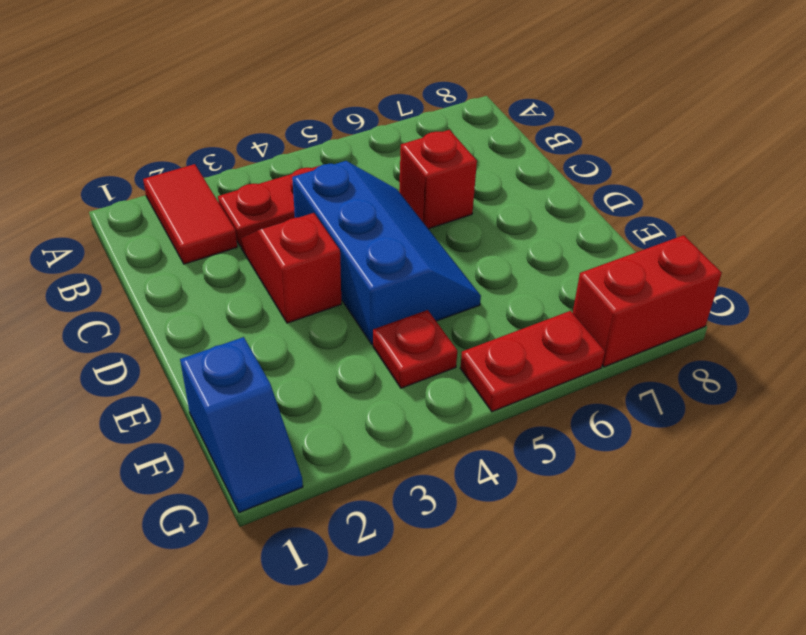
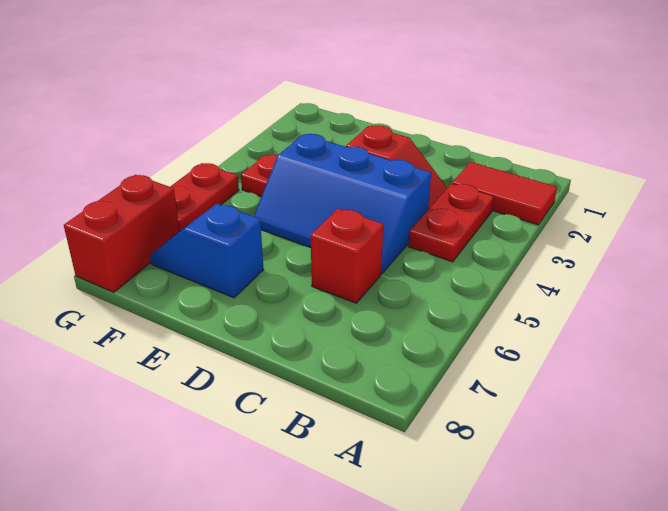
blue 1x2 slope [180,337,303,513] -> blue 1x2 slope moved to [150,204,264,298]

